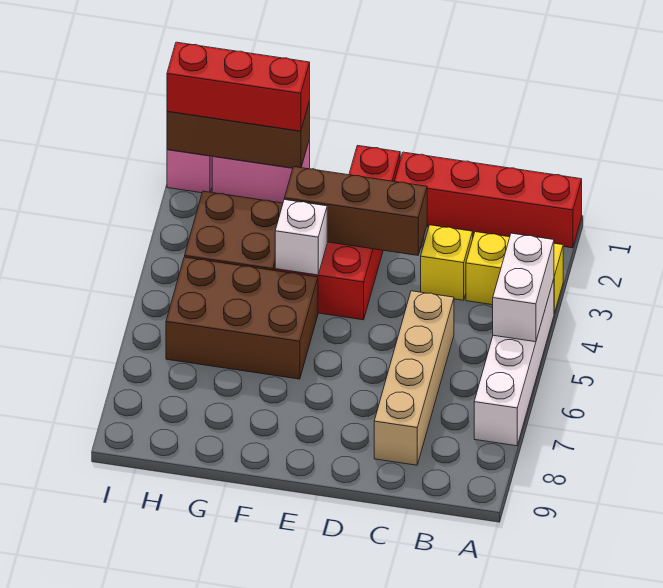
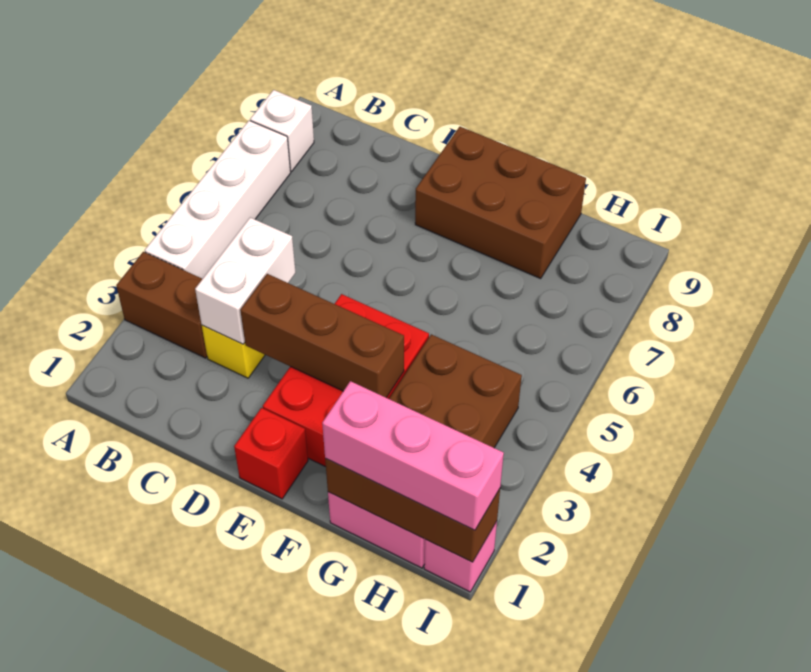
red 1x4 brick [394,152,582,248] -> none
yellow 1x2 brick [466,232,563,313] -> brown 1x2 brick [116,252,207,358]
white 1x2 brick [493,233,554,342] -> white 1x2 brick moved to [195,218,296,344]
tan 1x4 brick [374,291,454,465] -> none
white 1x1 brick [275,200,327,275] -> white 1x1 brick moved to [250,90,314,171]
brown 2x3 brick [166,257,318,379] -> brown 2x3 brick moved to [415,127,586,278]
red 1x3 brick [167,42,310,131] -> pink 1x3 brick [322,381,504,530]

